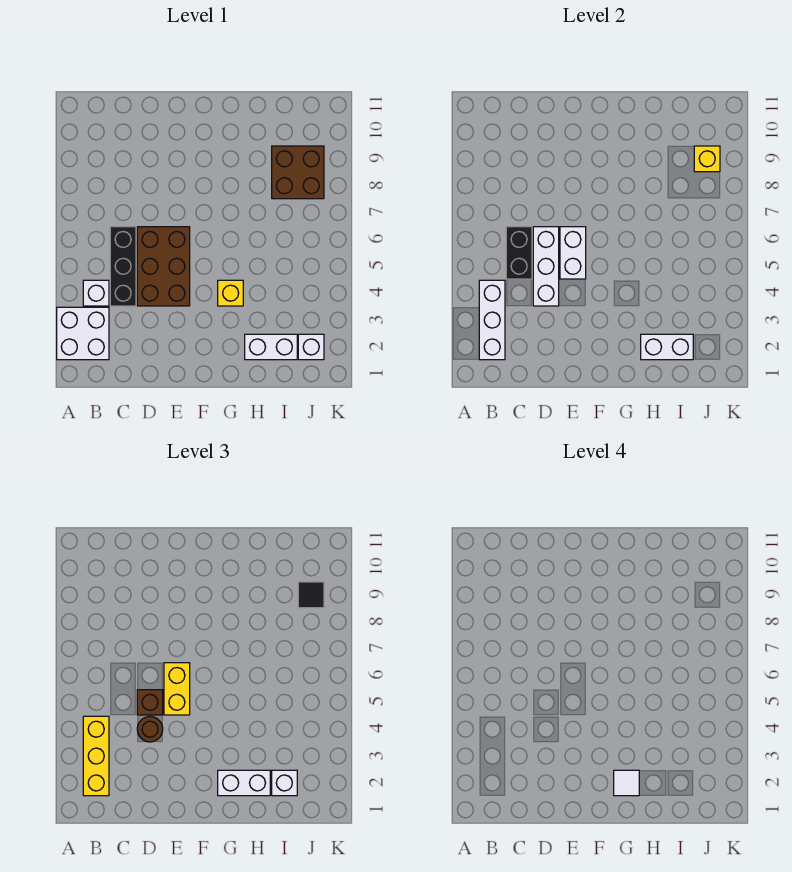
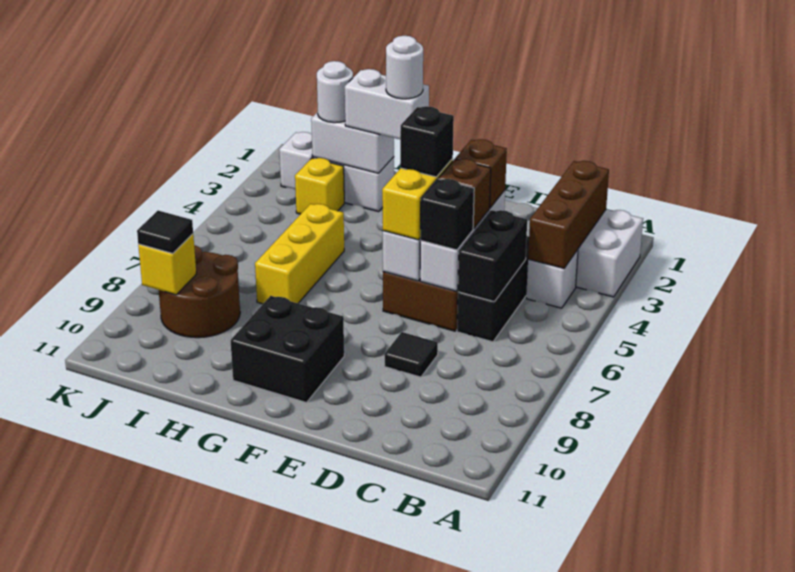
white 1x3 brick [479,280,505,360] -> brown 1x3 brick [528,161,609,269]
yellow 1x3 brick [83,716,109,796] -> yellow 1x3 brick moved to [255,204,344,304]
brown 1x1 round brick [137,717,163,742] -> brown 1x1 brick [455,139,507,208]
none -> black 1x1 brick [421,179,474,250]
none -> black 1x1 tile [385,332,438,377]
none -> black 1x1 brick [400,106,454,177]
none -> black 2x2 brick [231,296,344,403]
white 1x1 tile [614,770,639,796] -> white 1x1 round brick [386,36,423,99]
yellow 1x1 brick [218,280,243,306] -> yellow 1x1 brick moved to [295,158,344,214]
white 1x1 brick [272,770,297,796] -> white 1x1 round brick [317,61,353,123]
brown 2x2 brick [272,146,324,199] -> brown 2x2 round brick [159,245,240,338]

